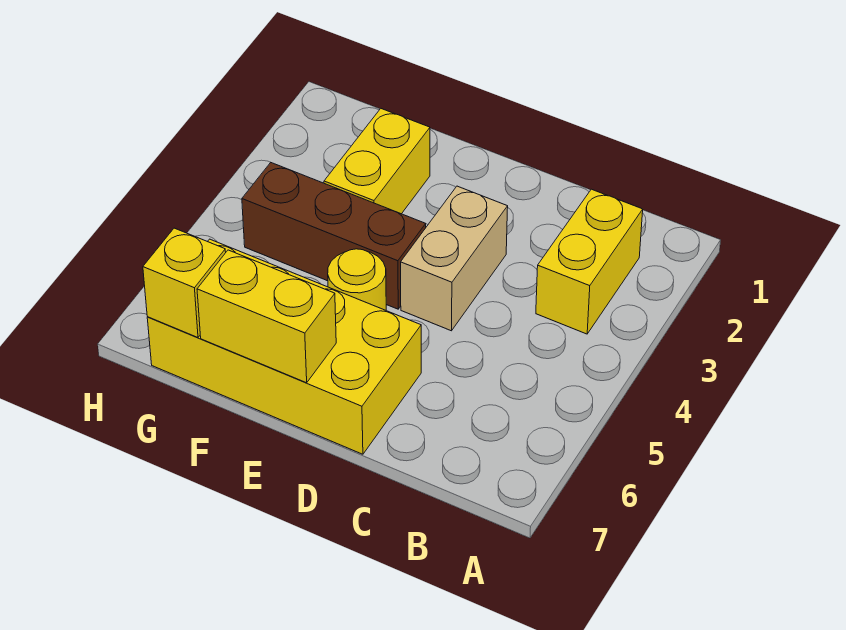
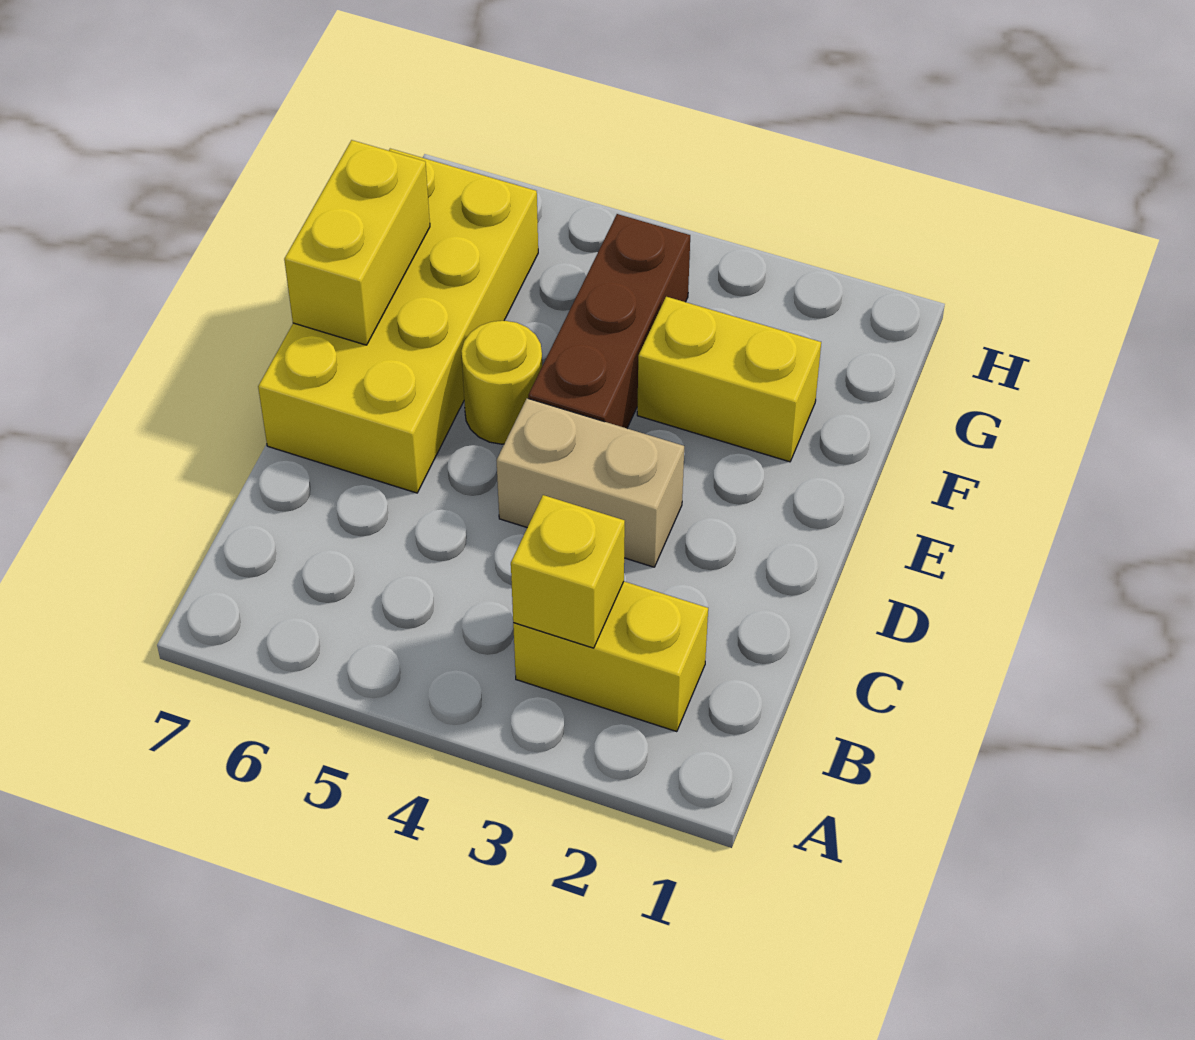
yellow 1x1 brick [143,228,226,337] -> yellow 1x1 brick moved to [511,495,625,648]

